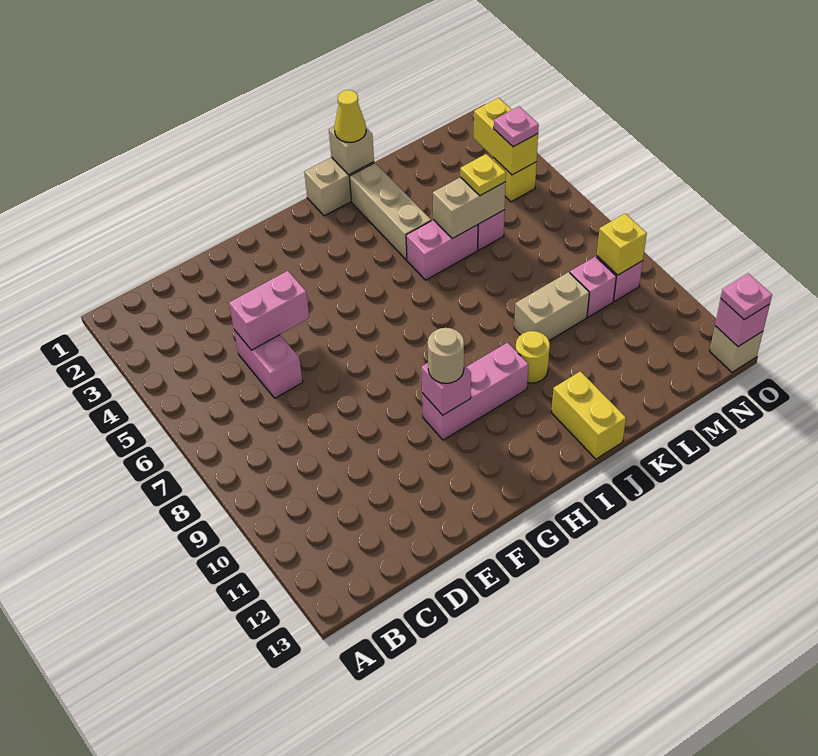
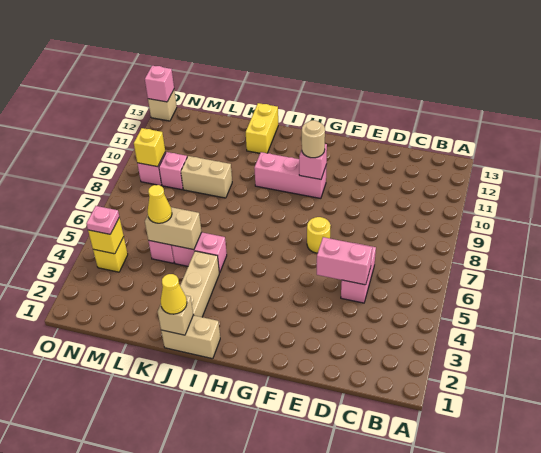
yellow 1x1 round brick [515,331,550,383] -> yellow 1x1 round brick moved to [307,217,331,253]
yellow 1x1 plate [460,154,506,196] -> yellow 1x1 cone [148,185,172,223]
yellow 1x2 brick [474,98,538,175] -> yellow 1x1 brick [88,217,124,254]
pink 1x1 plate [721,273,772,320] -> none

